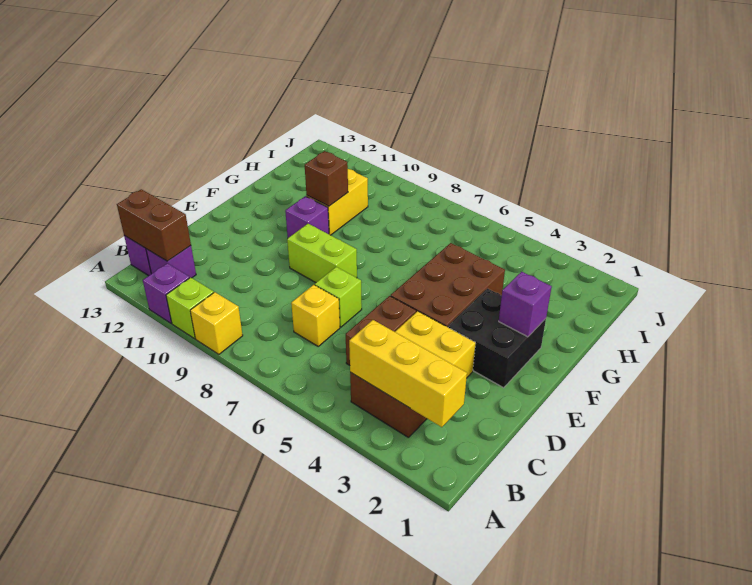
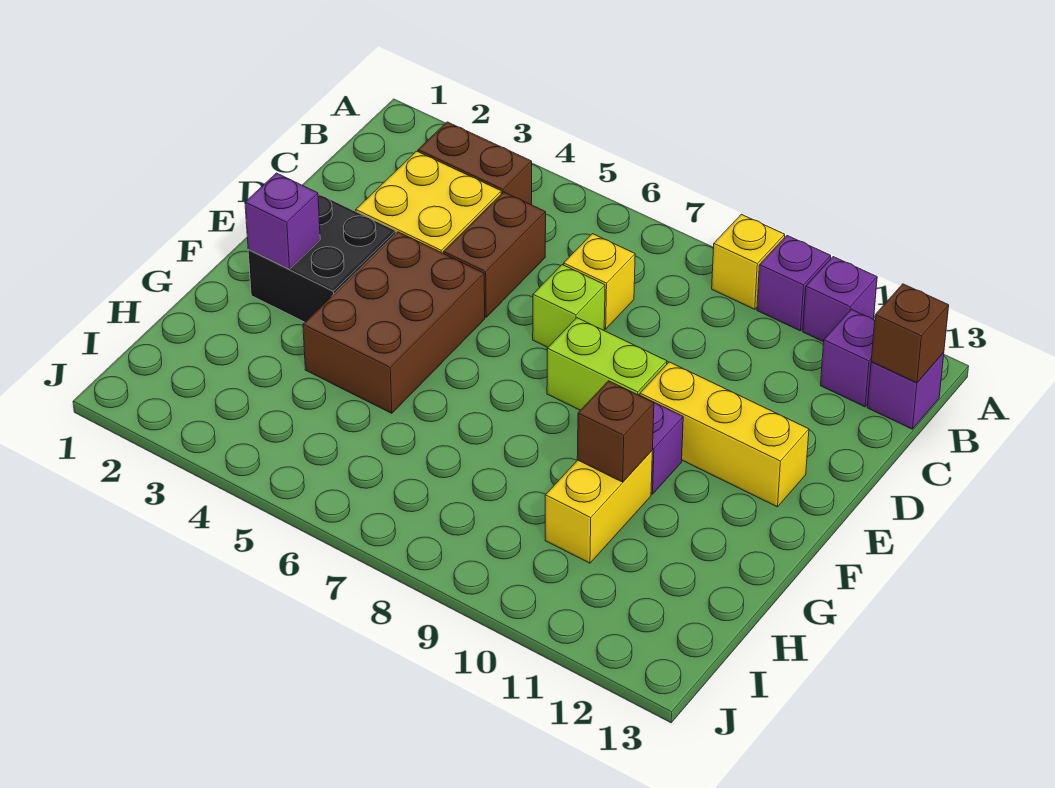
lime 1x1 brick [166,277,214,339] -> purple 1x1 brick [757,235,831,331]
yellow 1x3 brick [349,320,467,427] -> yellow 1x3 brick moved to [640,362,809,507]
brown 1x2 brick [117,189,191,261] -> brown 1x1 brick [871,284,949,383]

